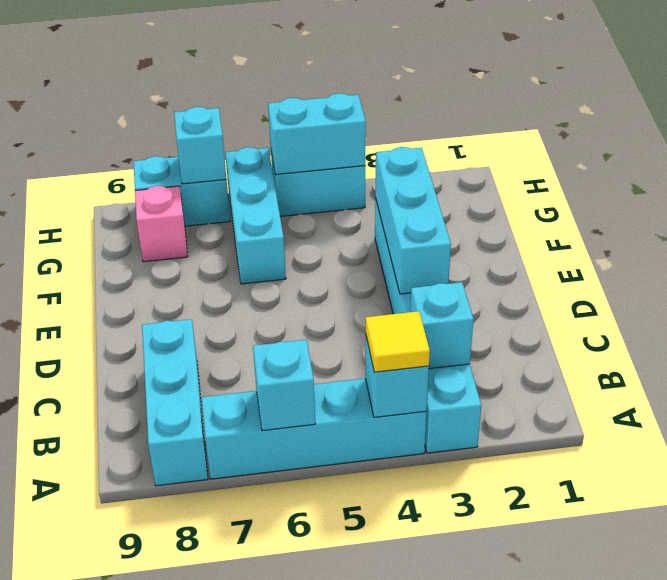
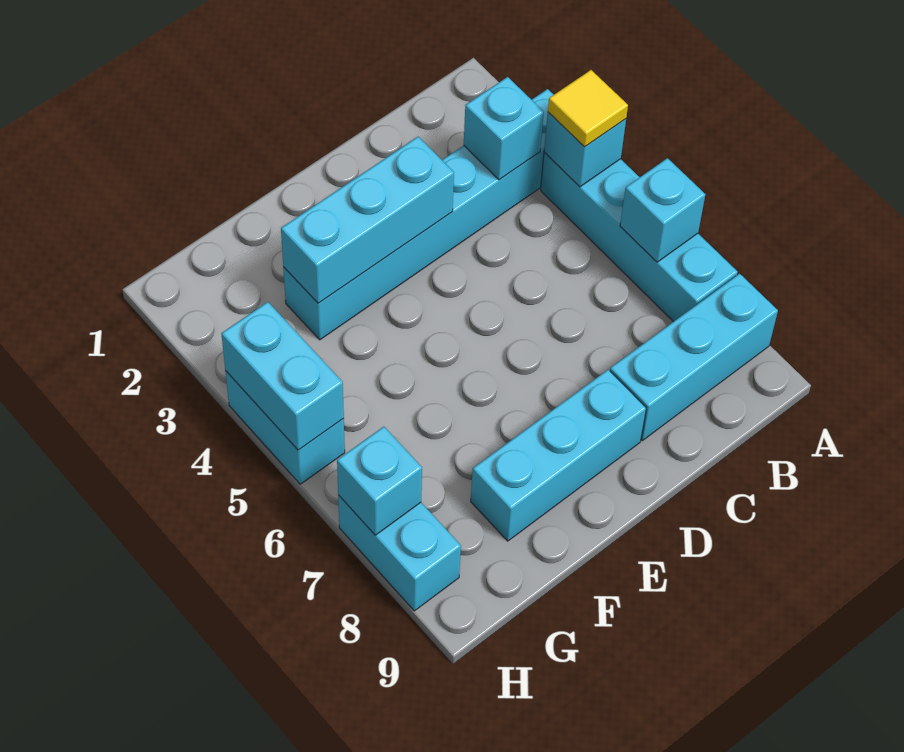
cyan 1x3 brick [225,147,286,284] -> cyan 1x3 brick moved to [471,370,646,541]
pink 1x1 brick [135,186,188,262] -> none

